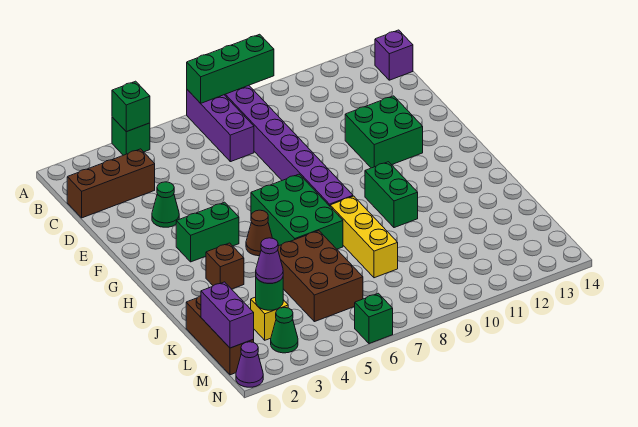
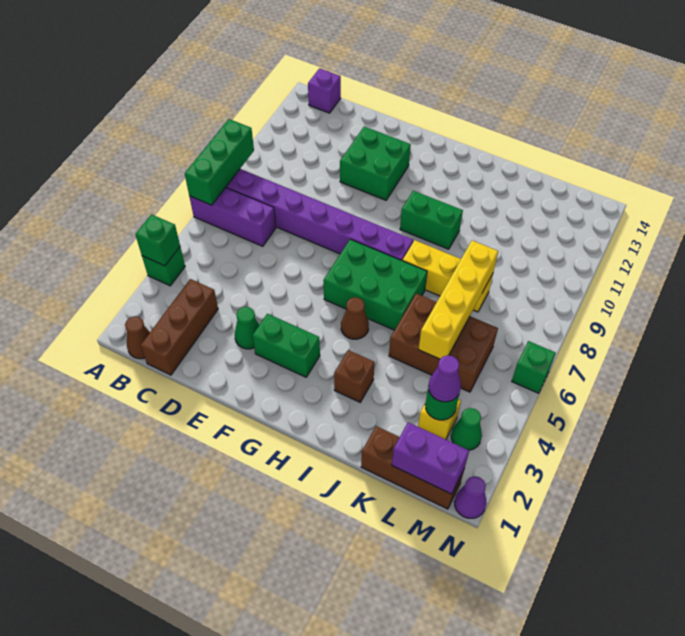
none -> brown 1x1 cone [125,317,150,359]
green 1x2 brick [176,202,239,262] -> green 1x2 brick turned to [253,314,320,377]
none -> yellow 1x4 brick [418,241,498,359]

